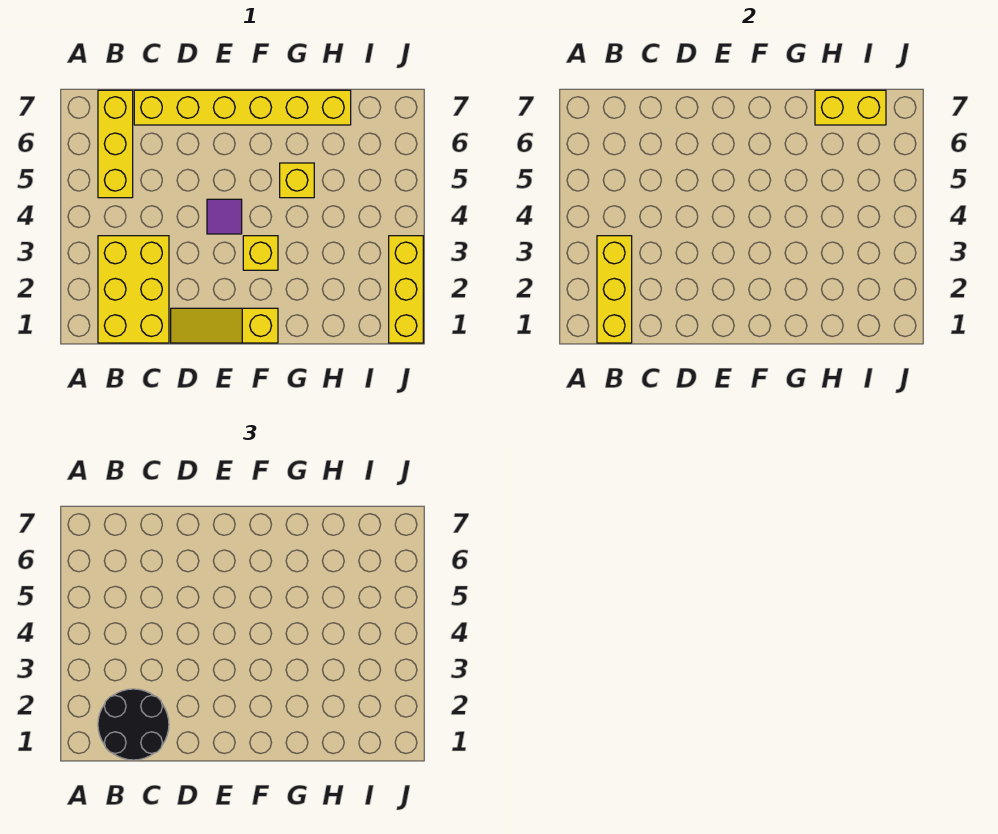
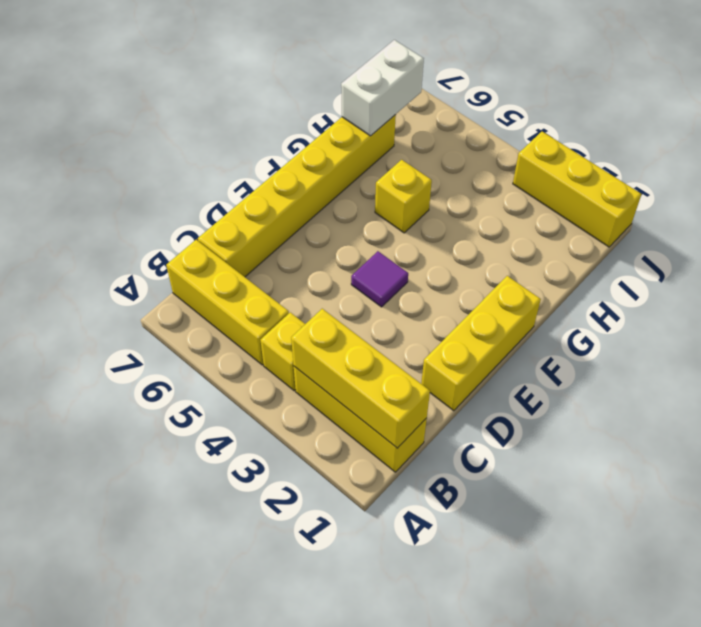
yellow 2x3 brick [98,236,169,343] -> yellow 1x3 brick [294,367,427,472]
black 2x2 round brick [98,689,169,760] -> none
yellow 1x3 slope [171,308,278,343] -> yellow 1x3 brick [421,276,541,411]
yellow 1x1 brick [243,236,278,270] -> yellow 1x1 brick moved to [260,312,305,391]
yellow 1x2 brick [815,90,886,125] -> white 1x2 brick [341,40,424,136]

